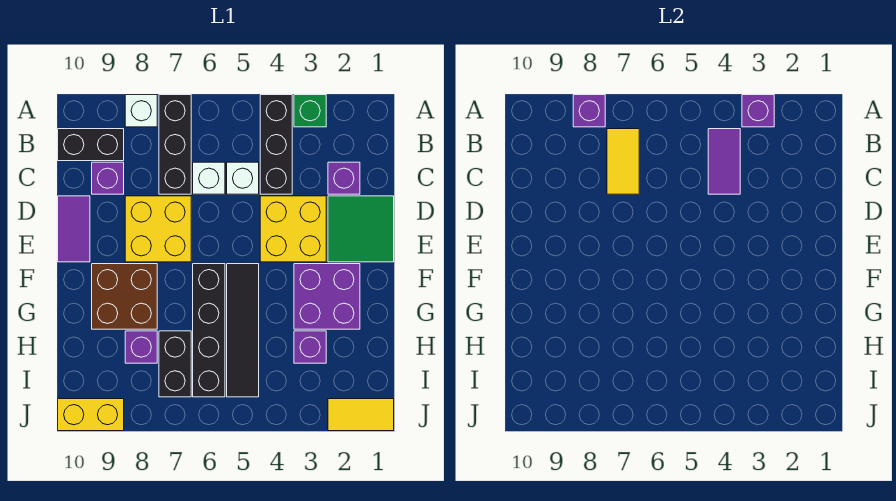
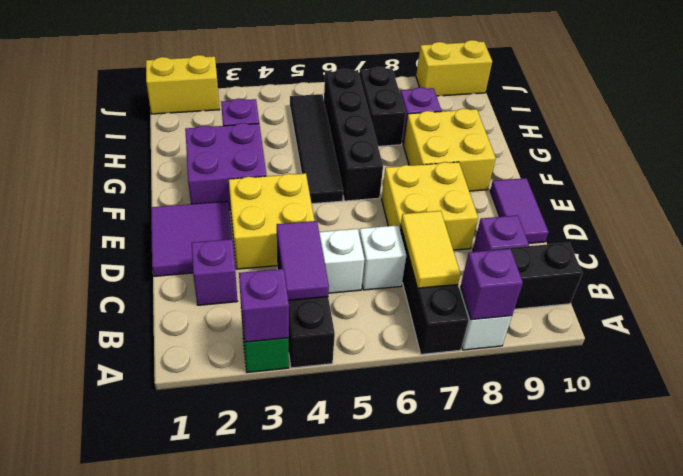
green 2x2 tile [328,196,394,262] -> purple 2x2 tile [151,201,232,276]
brown 2x2 brick [92,264,157,329] -> yellow 2x2 brick [404,109,496,191]
yellow 1x2 tile [328,399,394,431] -> yellow 1x2 brick [146,55,219,114]

